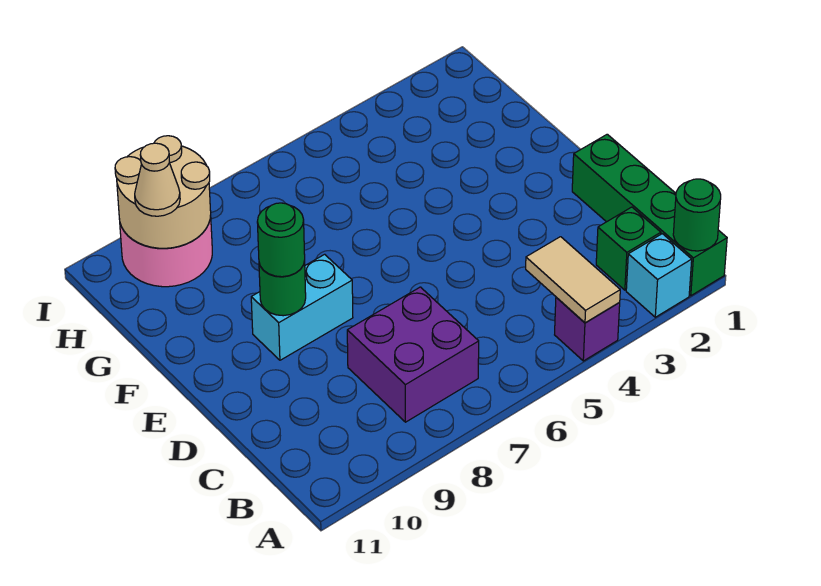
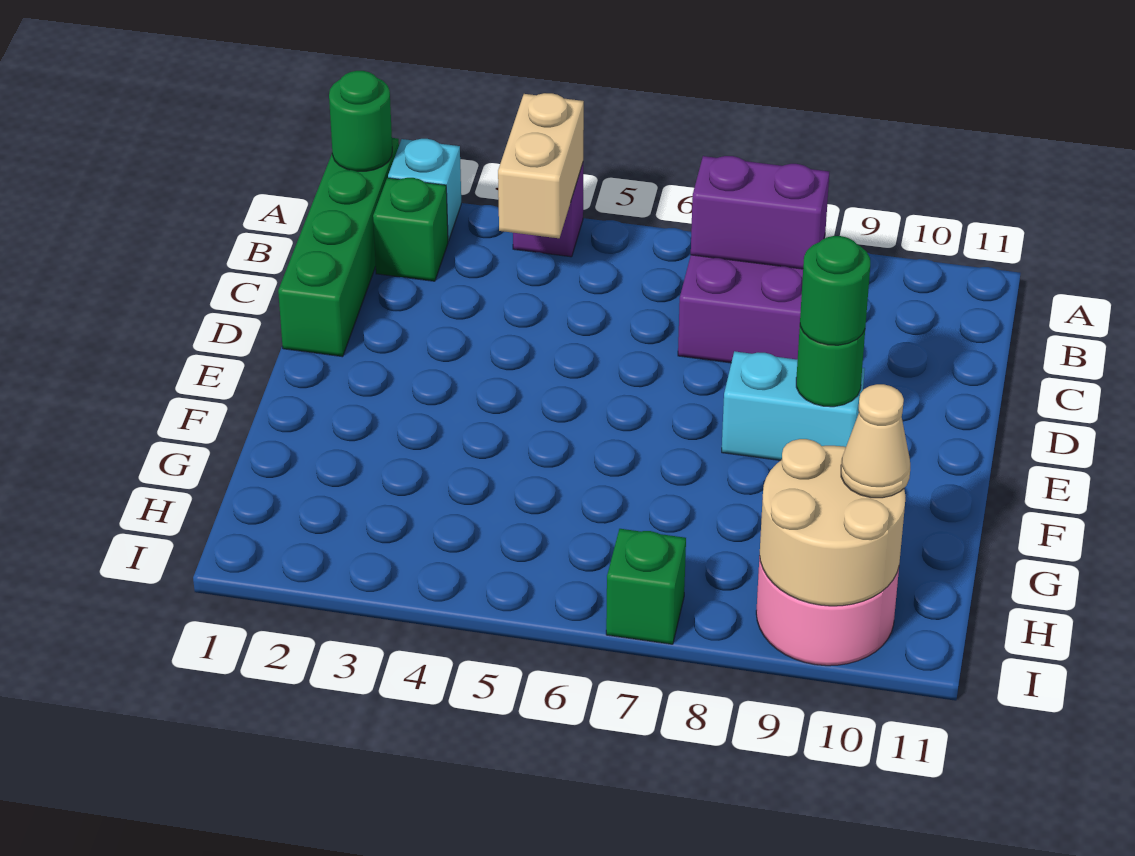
tan 1x2 tile [526,237,620,323] -> tan 1x2 brick [498,93,584,238]
none -> purple 1x2 brick [691,156,829,269]
none -> green 1x1 brick [606,529,686,644]

